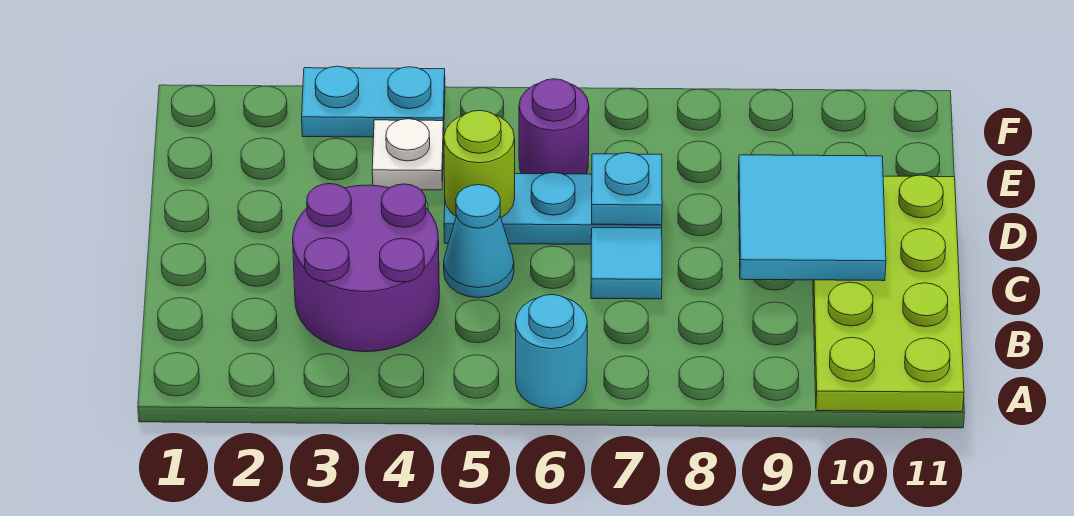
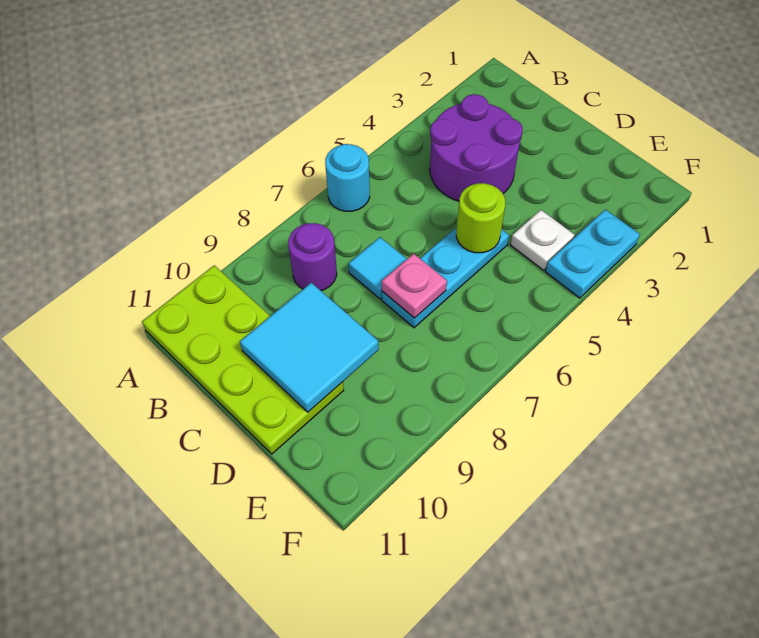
cyan 1x1 cone [444,185,514,298] -> none
cyan 1x1 plate [592,153,662,225] -> pink 1x1 plate [382,254,447,318]
purple 1x1 round brick [519,79,589,174] -> purple 1x1 round brick moved to [288,223,337,291]

